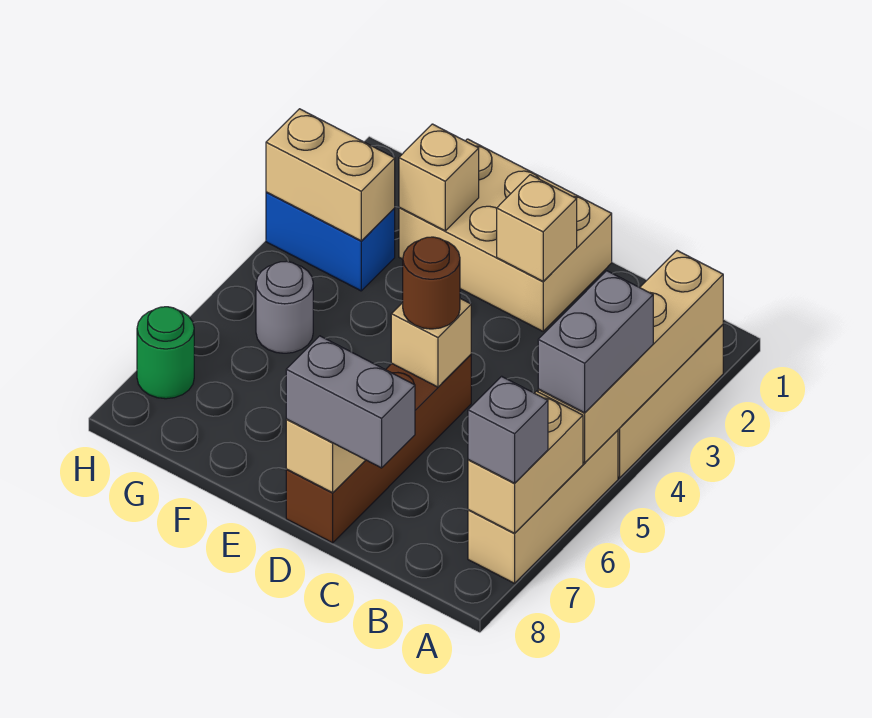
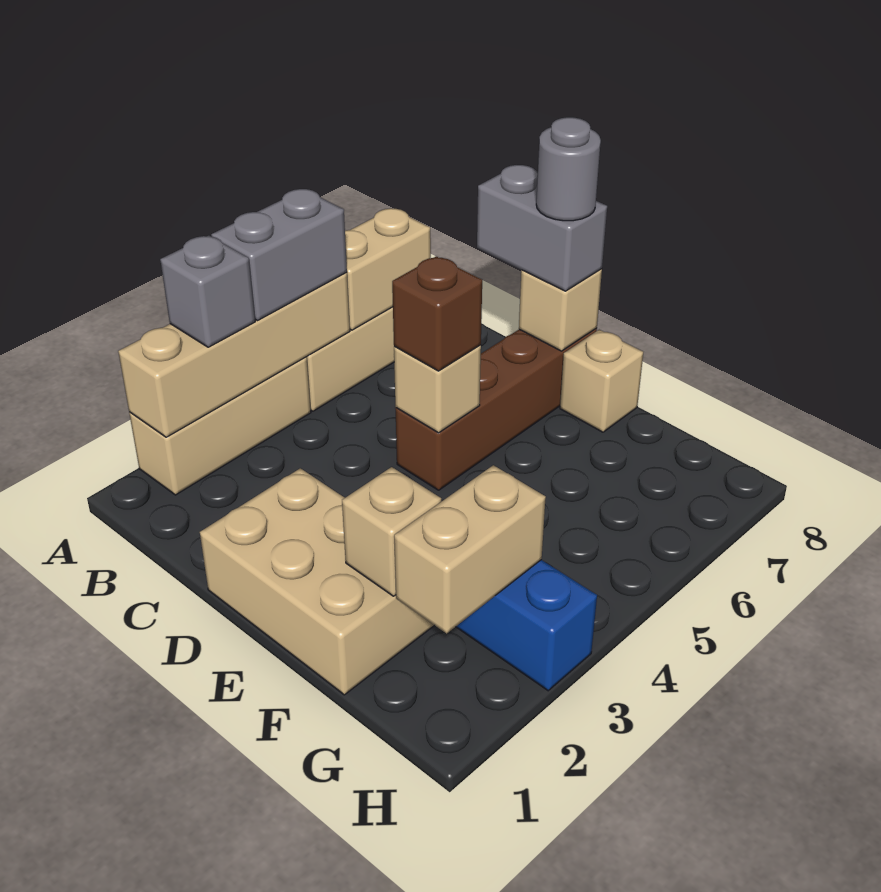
grey 1x1 brick [468,376,548,483] -> grey 1x1 brick moved to [160,235,255,347]
tan 1x1 brick [497,175,577,281] -> tan 1x1 brick moved to [560,330,643,432]
brown 1x1 round brick [403,237,460,329] -> brown 1x1 brick [392,256,482,371]
tan 1x2 brick [266,109,395,241] -> tan 1x2 brick turned to [394,465,546,633]
grey 1x1 round brick [256,261,313,353] -> grey 1x1 round brick moved to [536,117,601,221]
green 1x1 round brick [137,307,194,399] -> none

